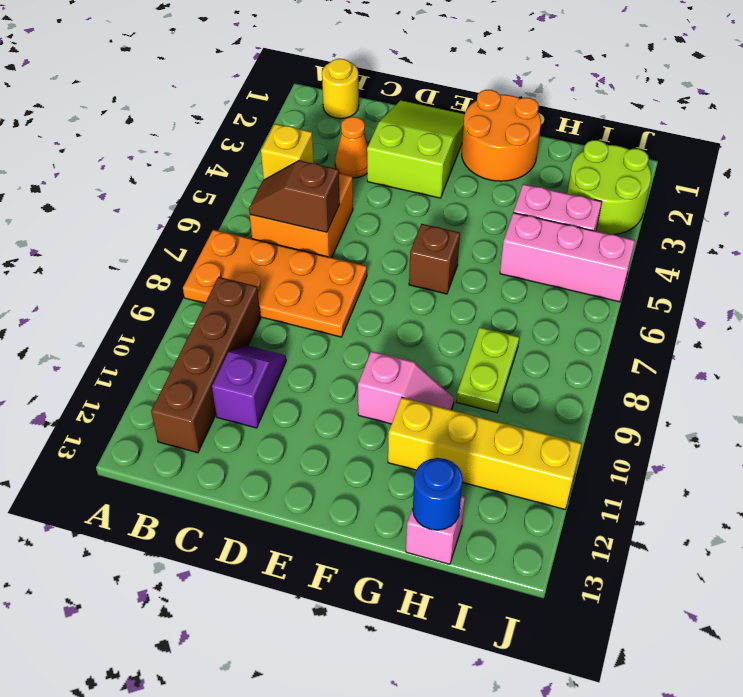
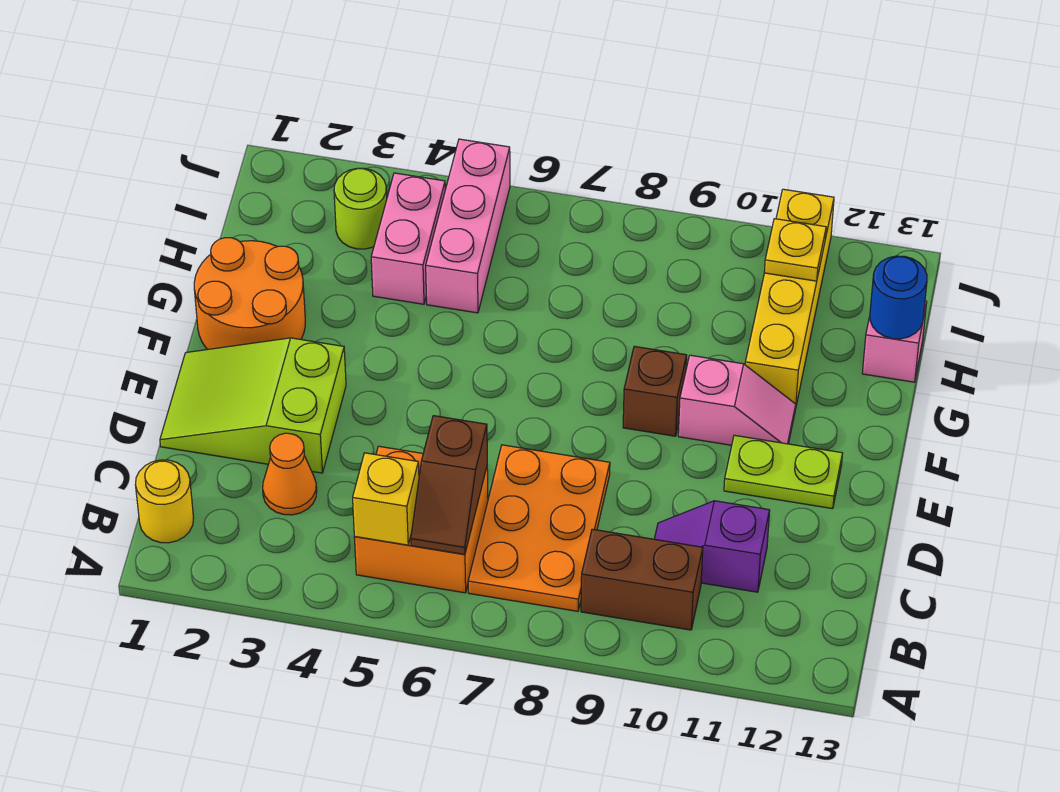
orange 2x4 plate [183,230,367,337] -> orange 2x3 plate [468,445,610,611]
brown 1x4 brick [151,277,261,453] -> brown 1x2 brick [581,529,703,630]
brown 1x1 brick [409,224,460,294] -> brown 1x1 brick moved to [623,346,687,436]
pink 1x2 slope [358,351,454,424] -> pink 1x2 slope turned to [678,355,796,445]
lime 1x2 plate [456,327,519,413] -> lime 1x2 plate moved to [724,435,843,509]
lime 2x2 round brick [567,140,651,235] -> lime 1x1 round brick [334,168,387,249]
none -> yellow 1x1 plate [764,219,826,281]

